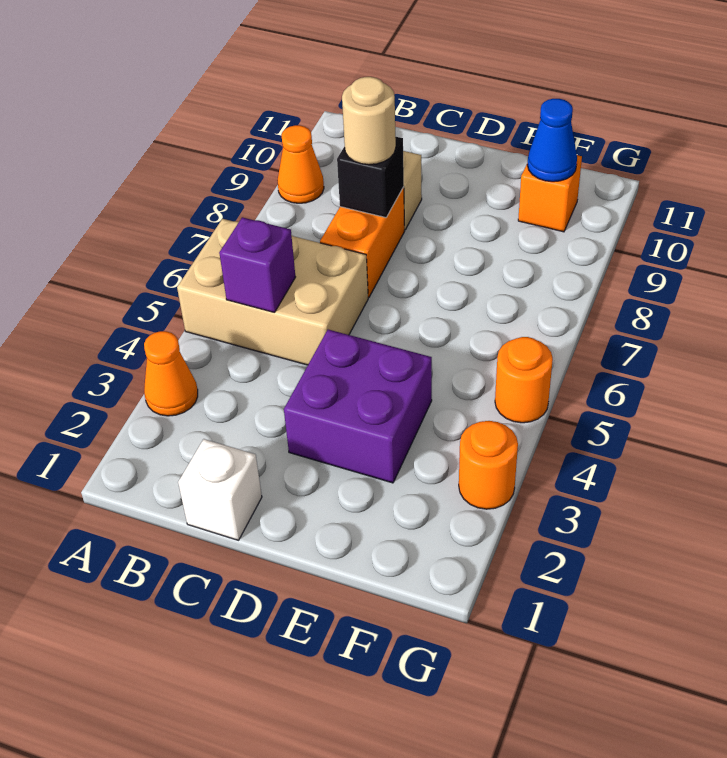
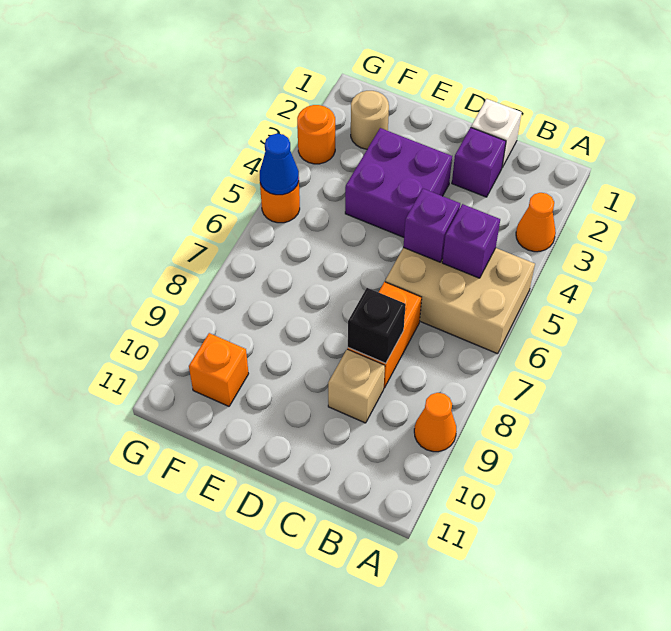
none -> purple 1x1 brick [452,128,506,197]
none -> purple 1x1 brick [403,189,460,262]
tan 1x1 round brick [342,77,396,165] -> tan 1x1 round brick moved to [351,91,389,149]
blue 1x1 cone [527,99,577,182] -> blue 1x1 cone moved to [260,134,299,195]

